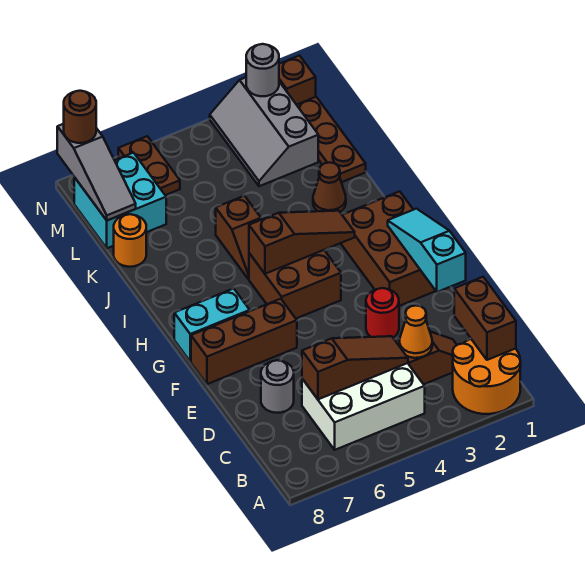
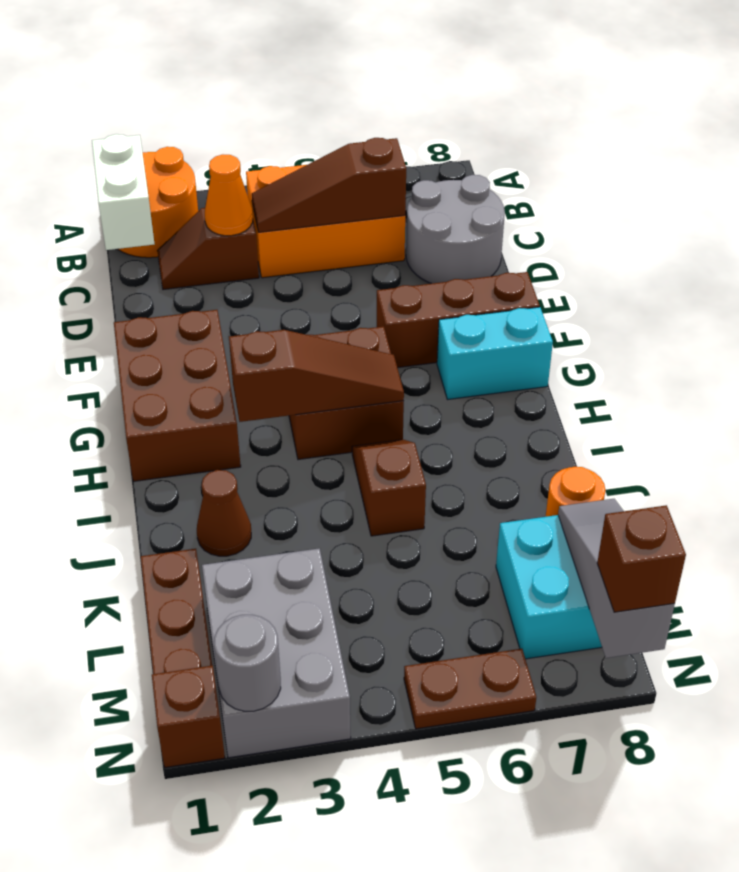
brown 1x2 brick [454,277,516,360] -> white 1x2 brick [92,134,154,250]
white 2x3 brick [302,363,425,450] -> orange 2x3 brick [246,165,405,278]
grey 1x1 round brick [261,360,294,413] -> grey 2x2 round brick [406,175,505,284]
cyan 1x3 slope [388,209,466,292] -> none
red 1x1 round brick [366,288,399,337] -> none
brown 1x3 slope [249,211,355,274] -> brown 1x3 slope turned to [229,330,404,422]
grey 2x3 slope [210,77,318,186] -> grey 2x3 brick [202,548,351,758]
brown 1x2 plate [118,136,180,195] -> brown 1x2 plate turned to [404,649,536,729]
brown 1x1 round brick [64,91,96,143] -> brown 1x1 brick [597,505,686,612]

